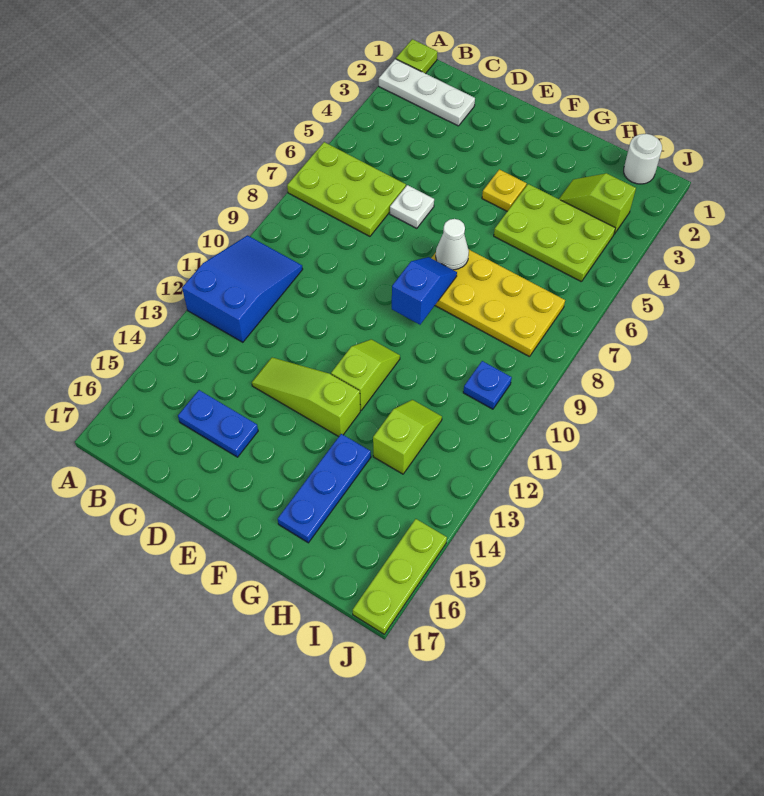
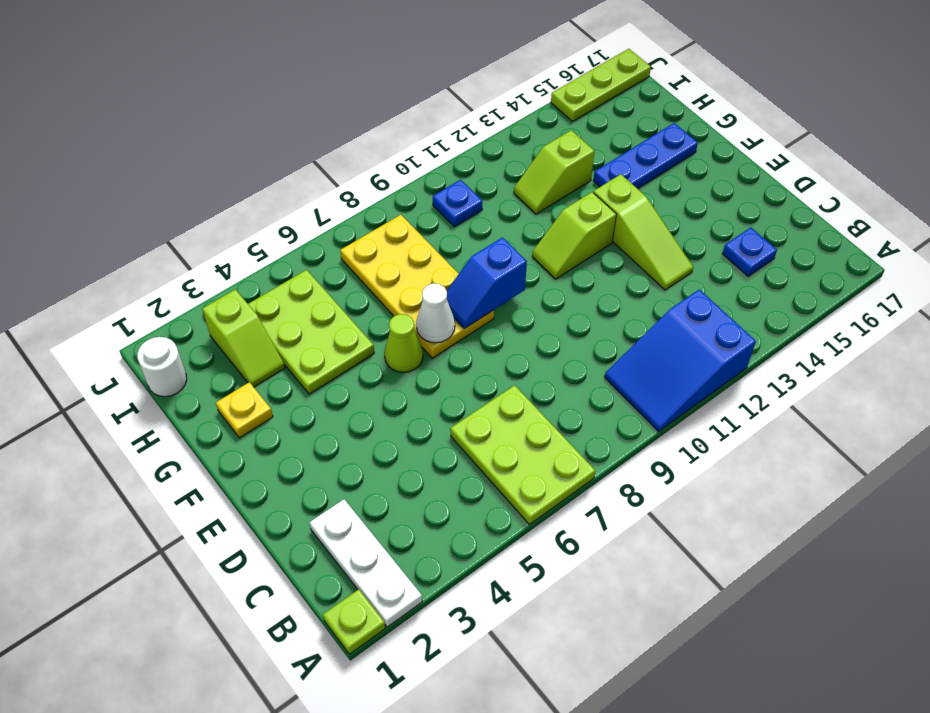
blue 1x2 plate [178,390,258,457] -> blue 1x1 plate [722,228,777,276]
white 1x1 plate [390,185,434,228] -> none
yellow 1x1 plate [482,169,527,211] -> yellow 1x1 plate moved to [216,382,273,438]
none -> lime 1x1 cone [384,314,423,373]

